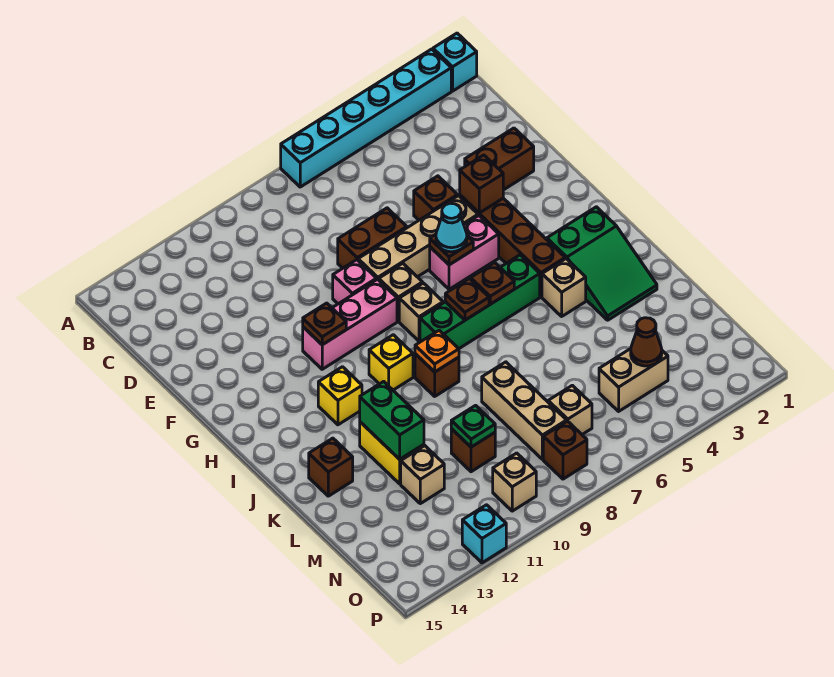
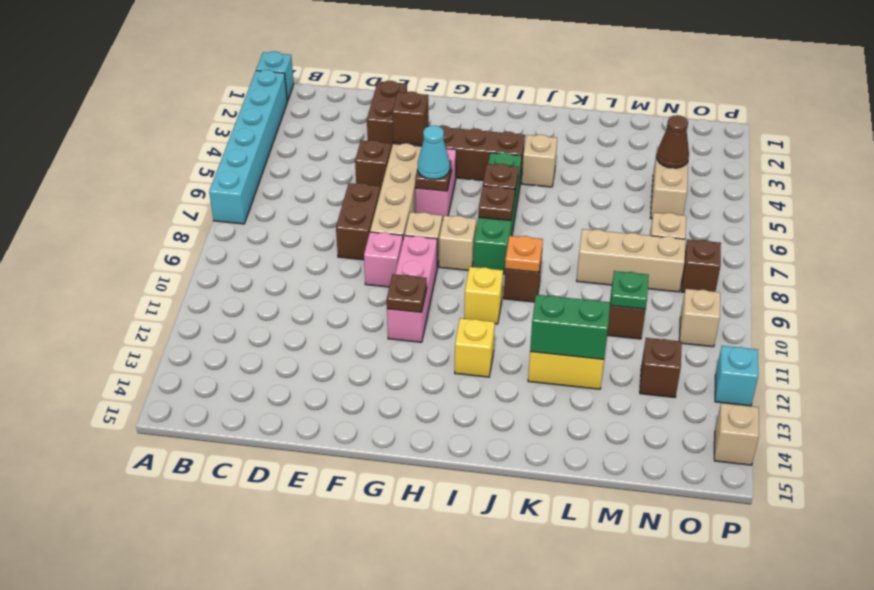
green 2x3 slope [547,207,657,320] -> none
brown 1x1 brick [309,438,353,496] -> brown 1x1 brick moved to [640,338,682,398]
tan 1x1 brick [401,446,444,504] -> tan 1x1 brick moved to [714,403,759,465]

